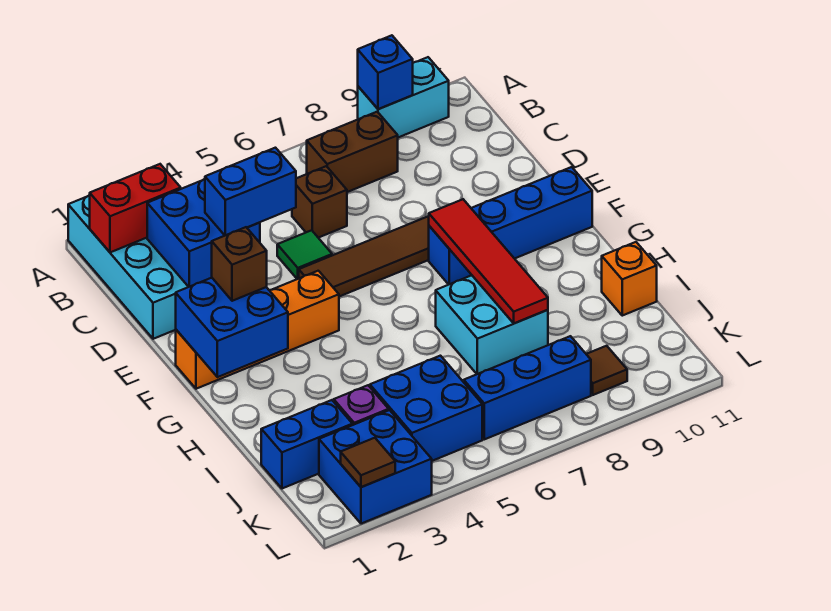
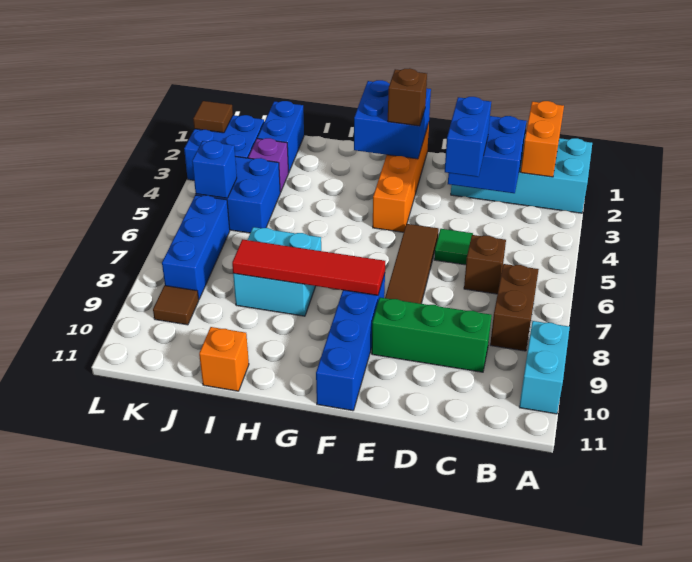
blue 1x1 brick [358,35,413,109] -> blue 1x1 brick moved to [192,141,237,198]
red 1x2 brick [90,164,181,252] -> orange 1x2 brick [521,101,564,177]
none -> green 1x3 brick [372,298,492,372]

